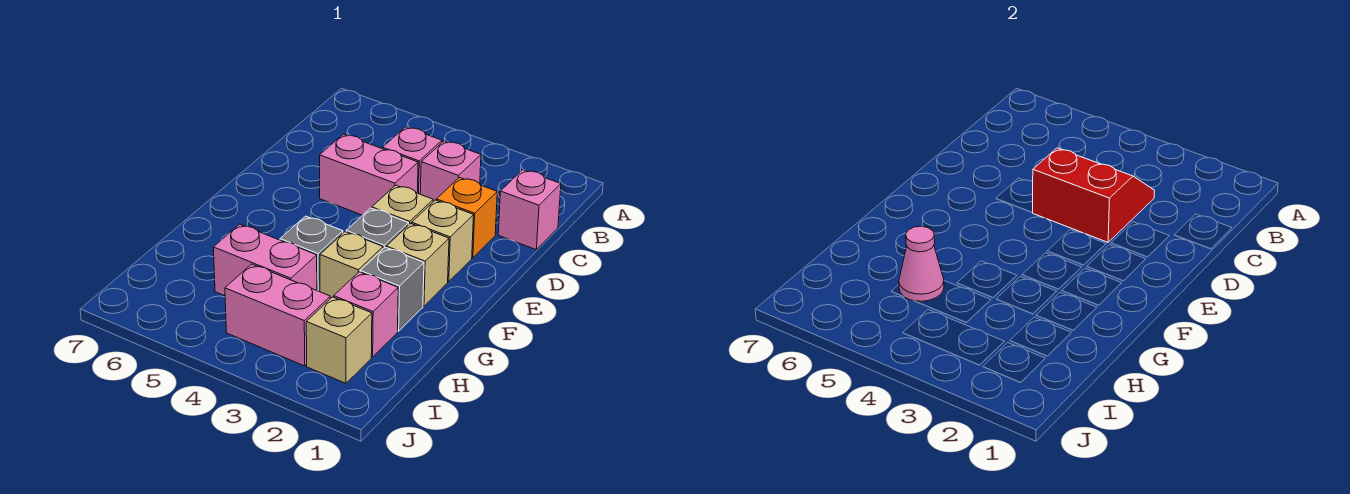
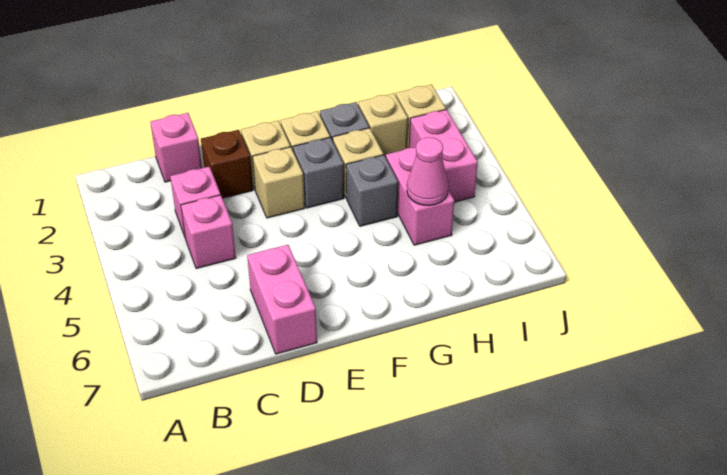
red 2x2 slope [1032,148,1155,242] -> none
orange 1x1 brick [436,178,497,258] -> brown 1x1 brick [201,130,253,198]
pink 1x2 brick [320,134,418,215] -> pink 1x2 brick moved to [247,245,317,354]
pink 1x1 brick [334,272,398,357] -> tan 1x1 brick [358,93,408,157]

